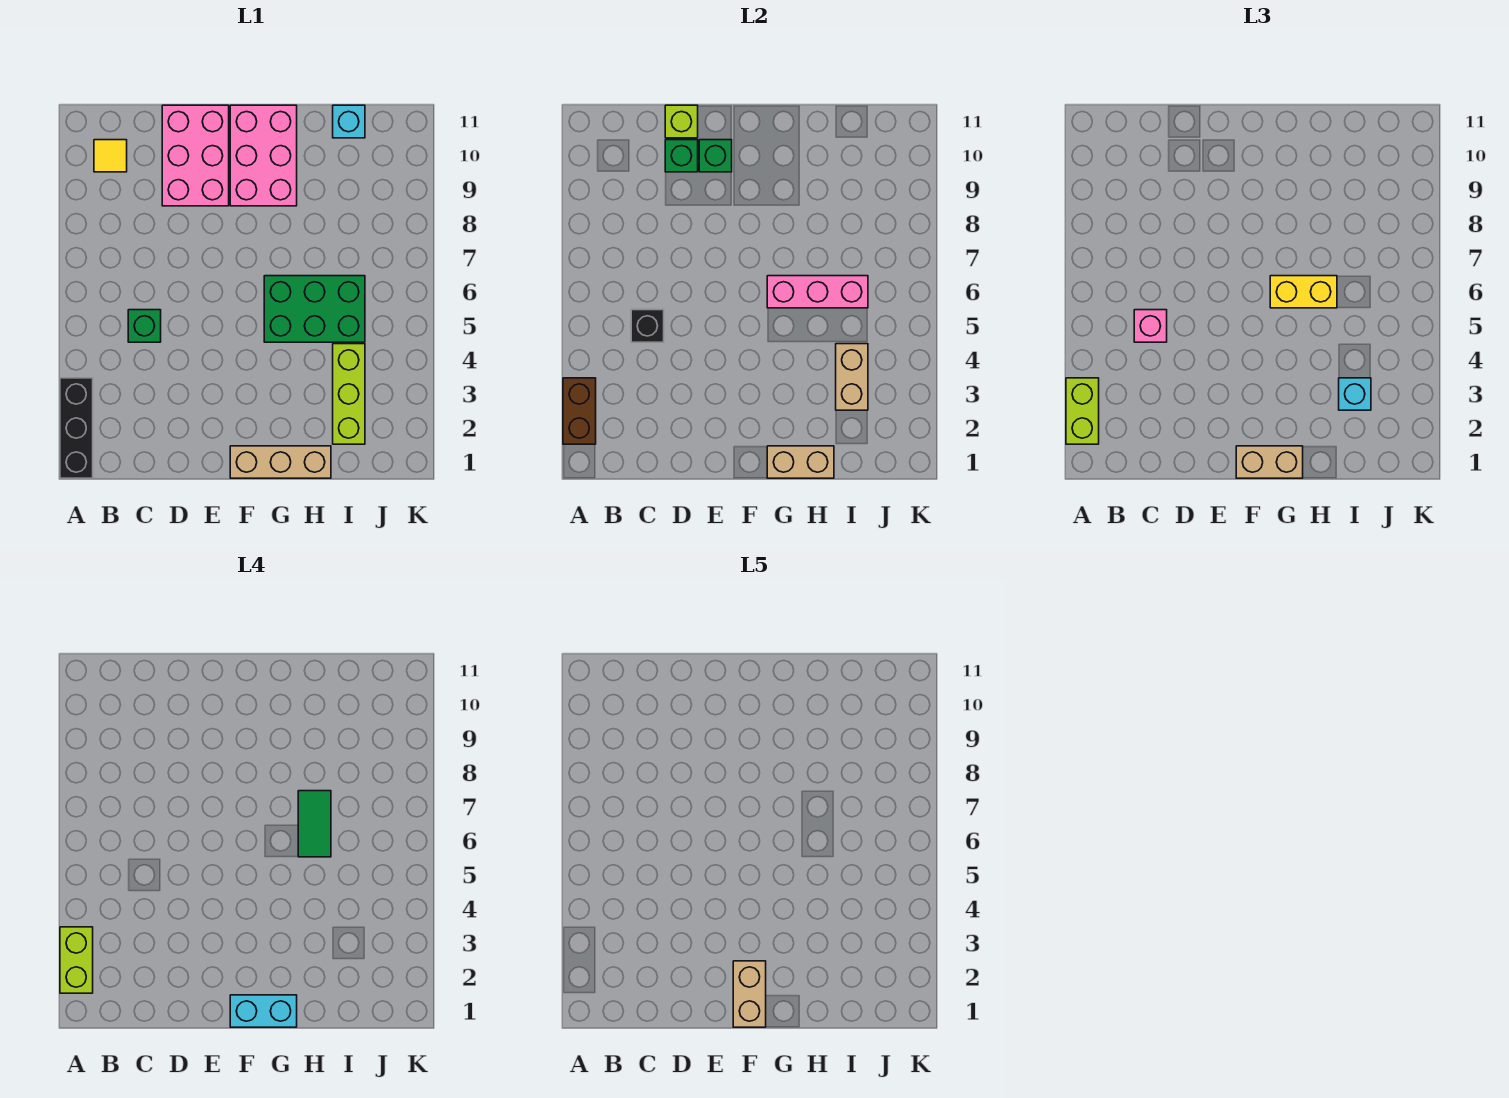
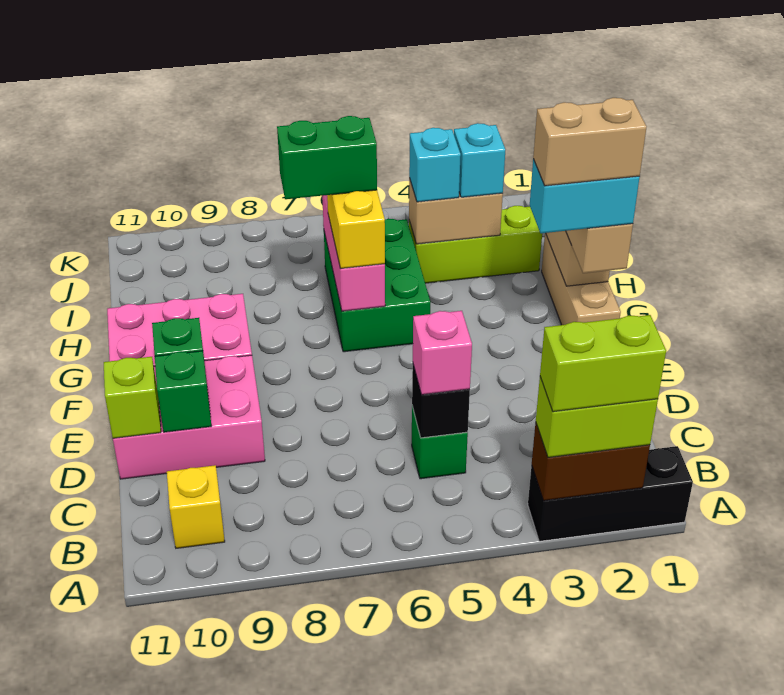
yellow 1x1 tile [94,140,127,172] -> yellow 1x1 brick [167,465,225,548]
cyan 1x2 brick [230,995,297,1027] -> cyan 1x2 brick turned to [530,159,640,233]
green 1x2 tile [298,791,331,857] -> green 1x2 brick [277,116,377,199]
cyan 1x1 brick [333,105,365,138] -> cyan 1x1 brick moved to [409,128,461,202]

